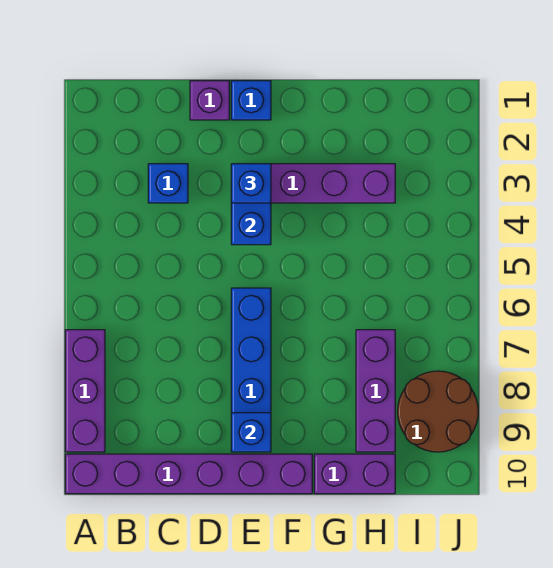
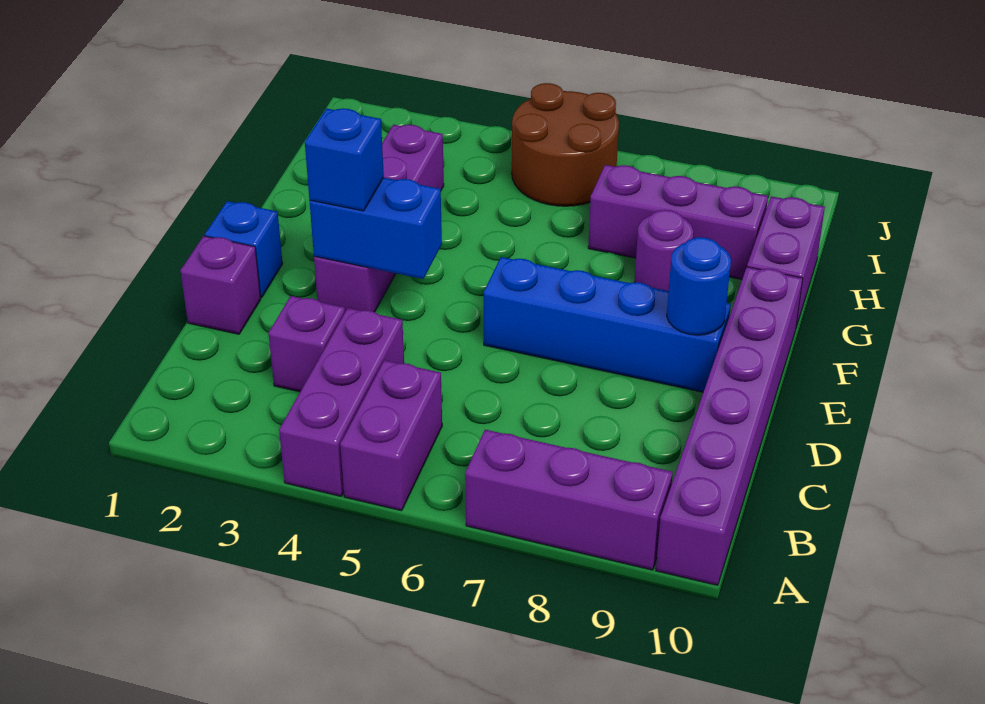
none -> purple 1x3 brick [279,308,404,496]
none -> purple 1x2 brick [340,360,442,511]
blue 1x1 brick [148,164,188,203] -> purple 1x1 brick [269,296,345,392]
blue 1x1 brick [231,413,271,452] -> blue 1x1 round brick [667,237,731,335]
none -> purple 1x1 round brick [635,210,693,291]
brown 2x2 round brick [397,371,478,452] -> brown 2x2 round brick moved to [512,83,619,206]

